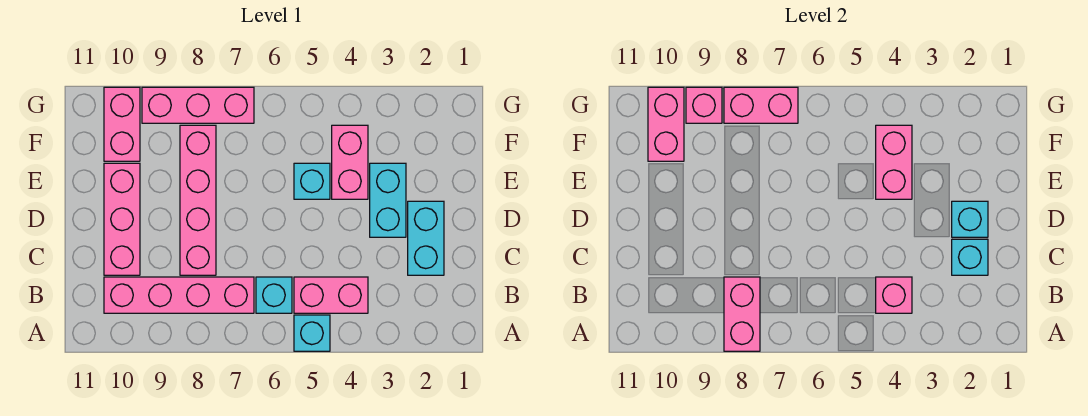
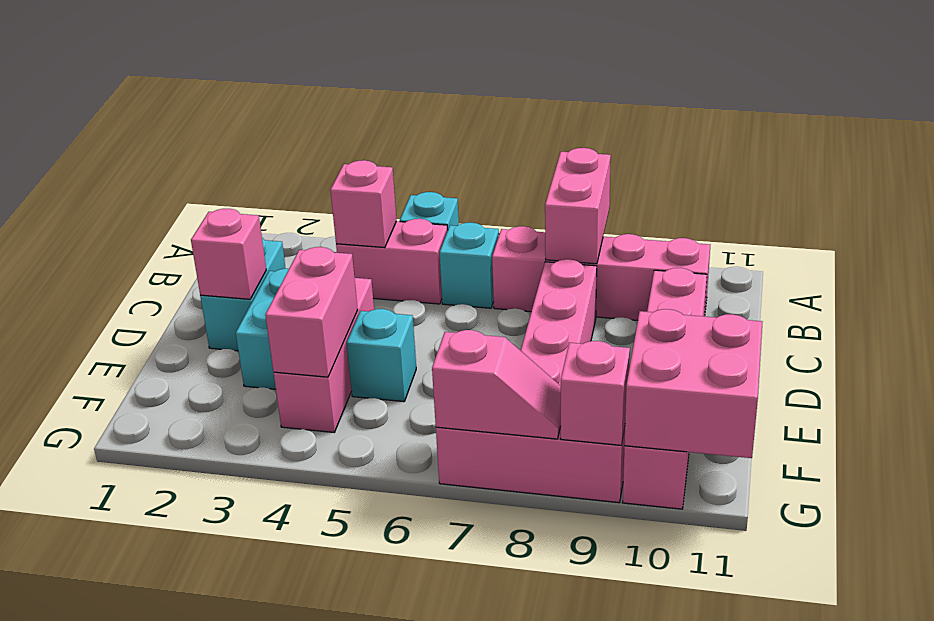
cyan 1x1 brick [952,239,988,275] -> none
cyan 1x1 brick [952,201,988,237] -> pink 1x1 brick [191,209,266,299]
pink 1x2 brick [332,125,368,199] -> pink 1x3 brick [274,278,374,432]
pink 1x2 brick [648,87,684,161] -> pink 2x2 brick [625,309,763,458]
pink 1x2 brick [724,87,798,123] -> pink 1x2 slope [432,330,561,439]

